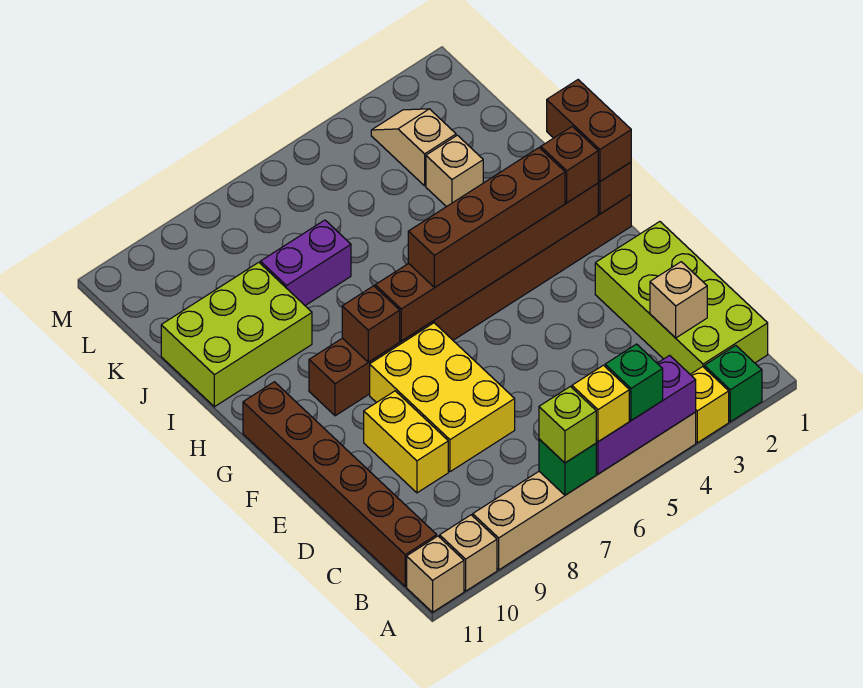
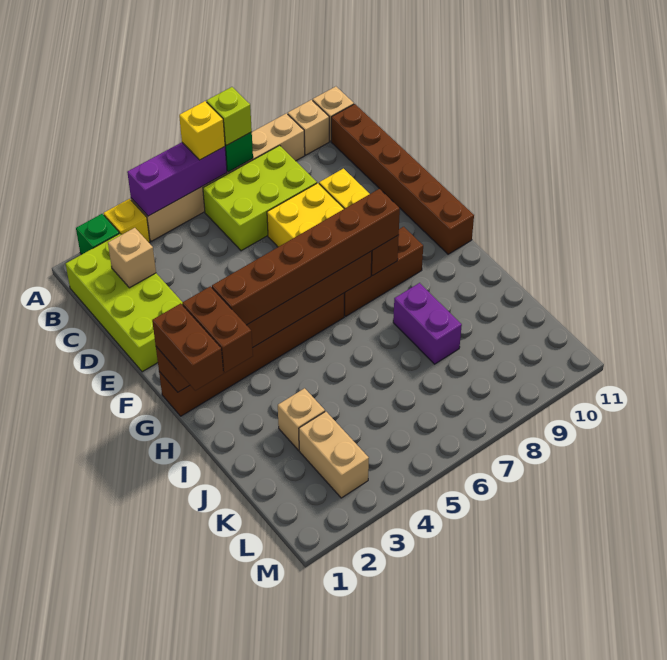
green 1x1 brick [605,344,663,421] -> none
brown 1x1 brick [541,126,598,203] -> brown 1x2 brick [182,286,253,373]
brown 1x4 brick [408,148,565,287] -> brown 1x6 brick [212,189,400,325]
lime 2x3 brick [161,262,312,407] -> lime 2x3 brick moved to [203,145,317,251]
purple 1x2 brick [260,220,351,305] -> purple 1x2 brick turned to [393,283,462,364]
tan 1x2 slope [371,109,456,186] -> tan 1x2 brick [299,411,369,498]

